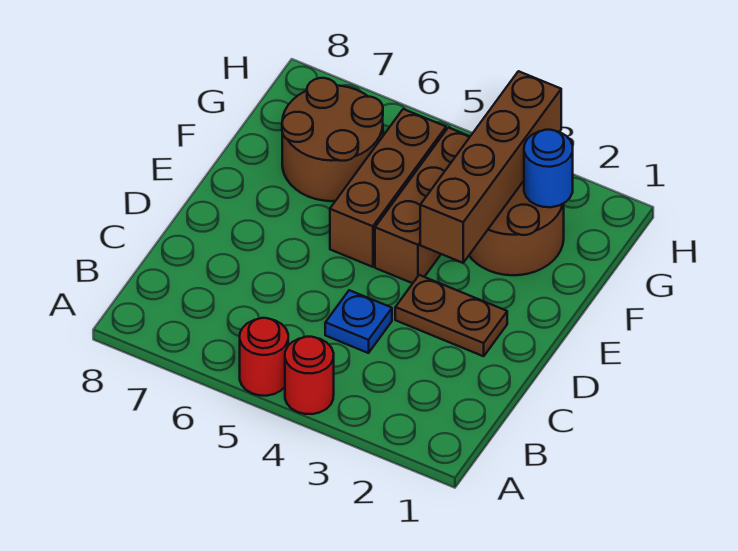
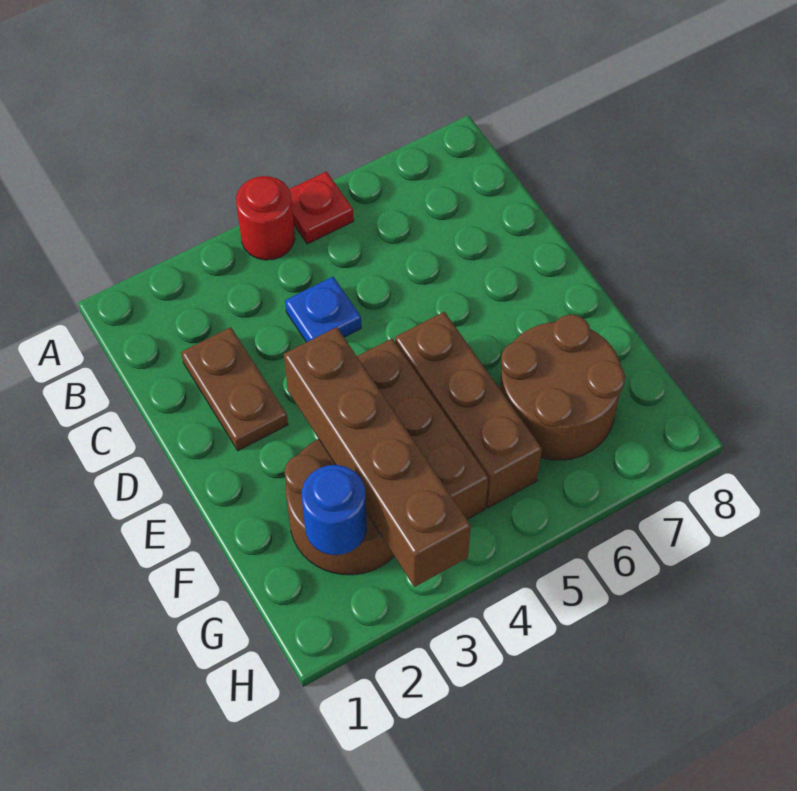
red 1x1 round brick [240,318,288,396] -> red 1x1 plate [289,171,354,244]
brown 1x2 plate [395,275,507,356] -> brown 1x2 plate turned to [181,327,288,451]

